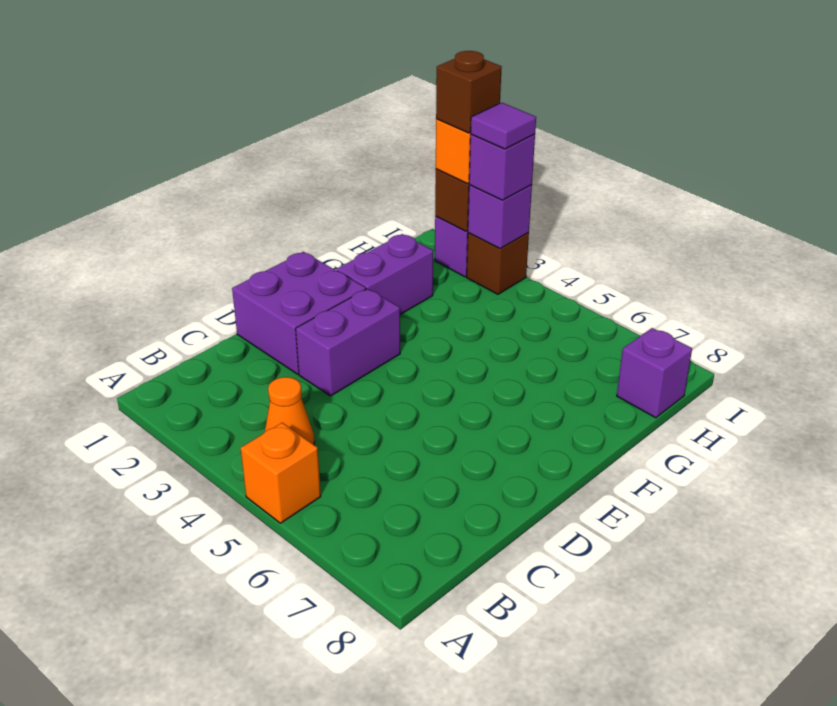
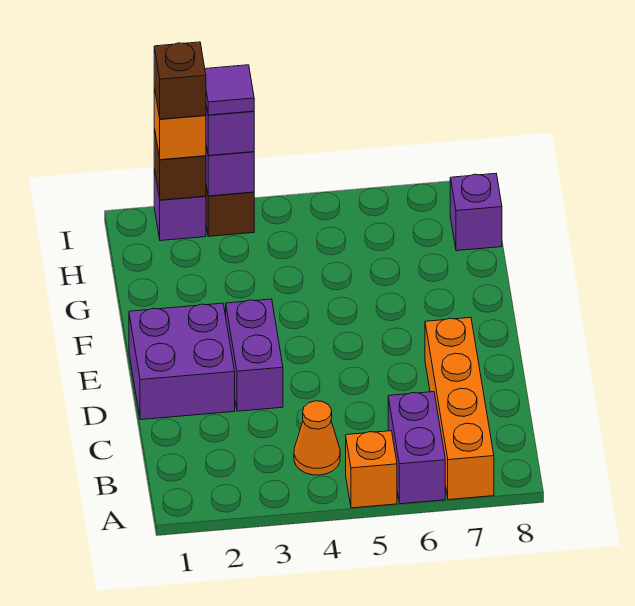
none -> orange 1x4 brick [425,318,494,500]
purple 1x2 brick [336,234,433,314] -> purple 1x2 brick moved to [388,392,445,504]

